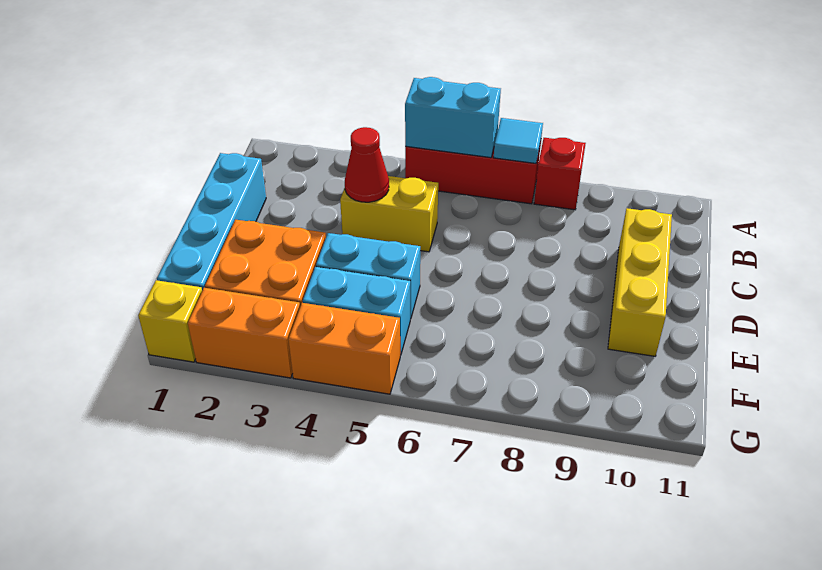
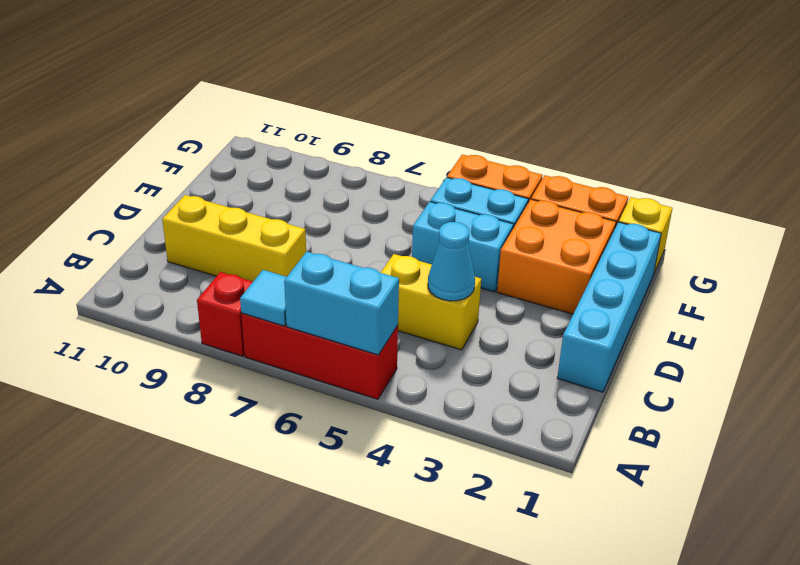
red 1x1 cone [345,127,389,202] -> cyan 1x1 cone [428,222,475,301]
yellow 1x3 brick [608,208,672,356] -> yellow 1x3 brick turned to [162,195,306,281]

